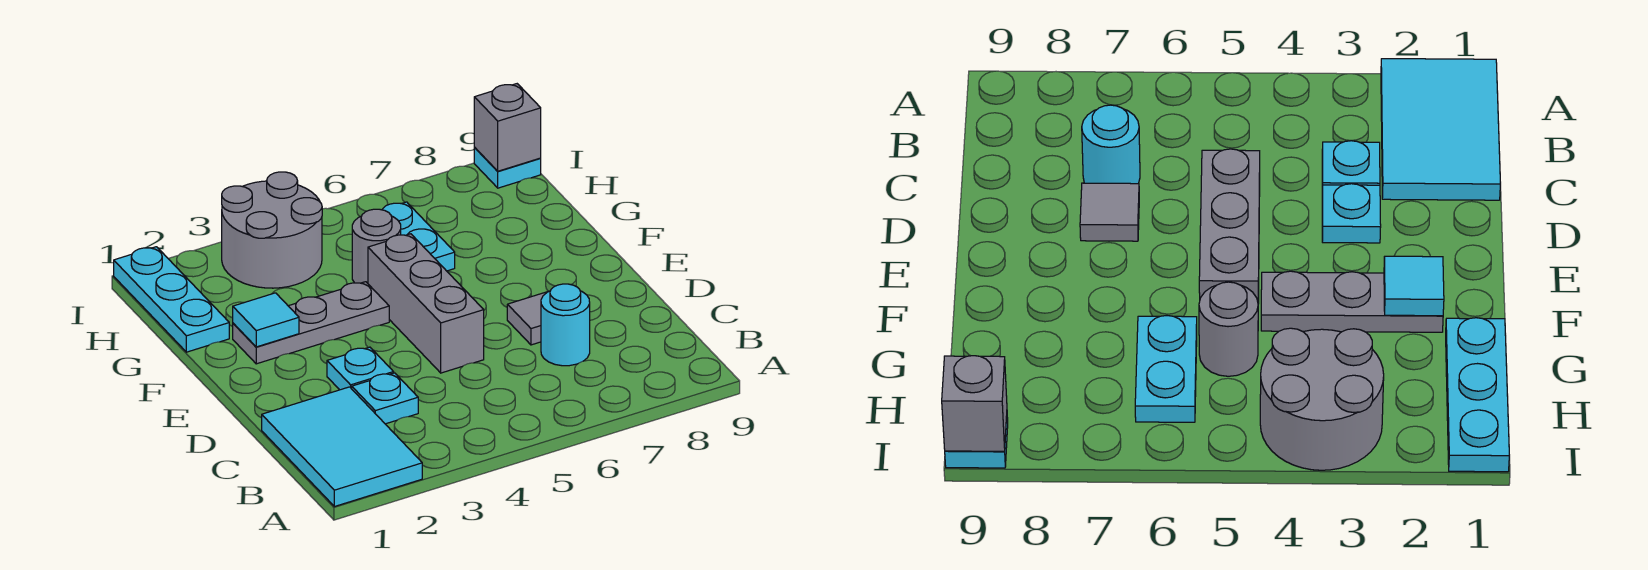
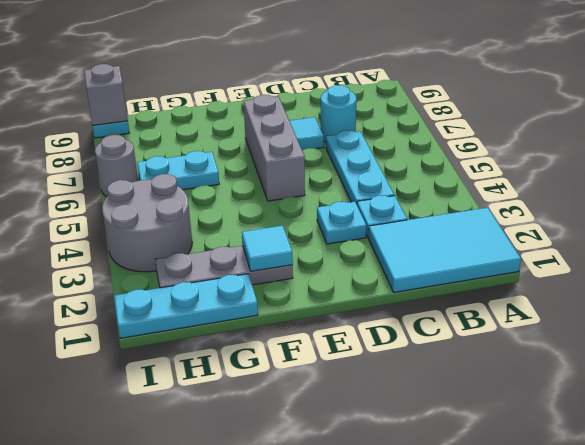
none -> cyan 1x3 plate [326,130,394,204]
grey 1x3 brick [368,234,484,373] -> grey 1x3 brick turned to [244,95,305,201]
grey 1x1 tile [507,291,549,345] -> cyan 1x1 tile [290,117,324,150]
grey 1x3 plate [233,282,389,364] -> grey 1x3 plate turned to [155,246,293,288]
grey 1x1 round brick [352,209,401,283] -> grey 1x1 round brick moved to [95,135,138,197]

